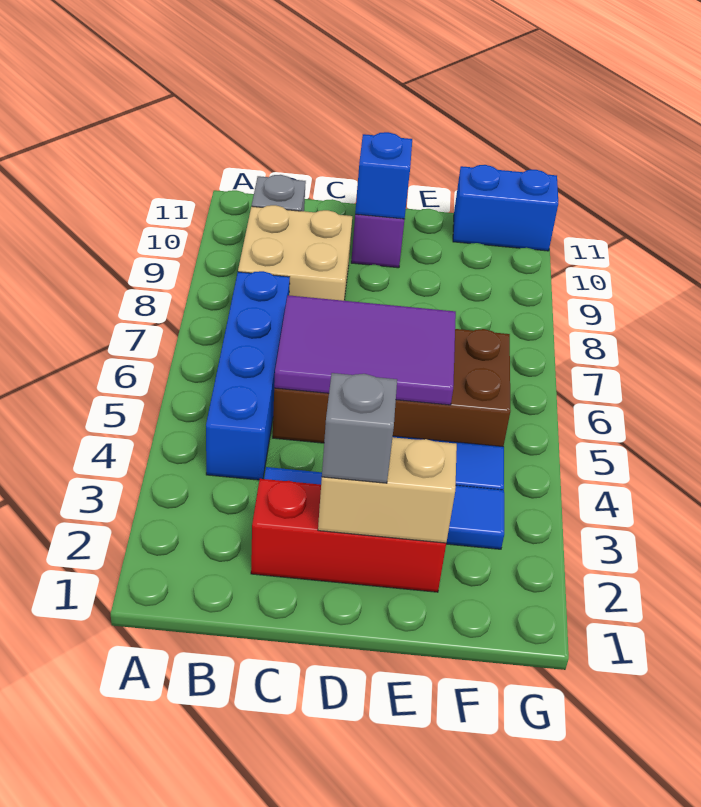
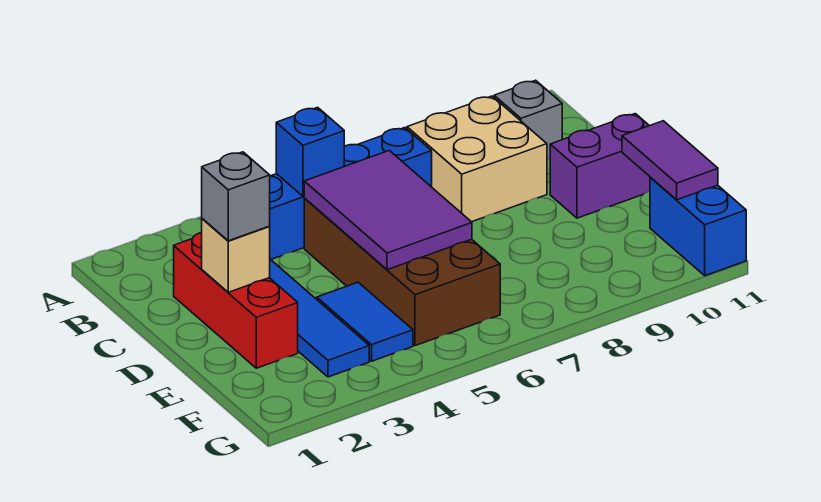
tan 1x2 brick [318,437,457,543] -> tan 1x1 brick [202,219,270,292]
blue 1x1 brick [355,132,412,219] -> blue 1x1 brick moved to [276,107,344,196]
none -> purple 1x2 tile [622,121,718,200]

